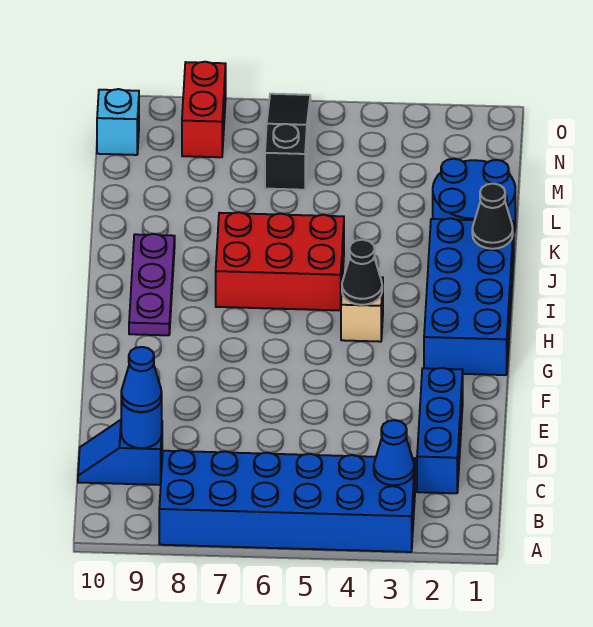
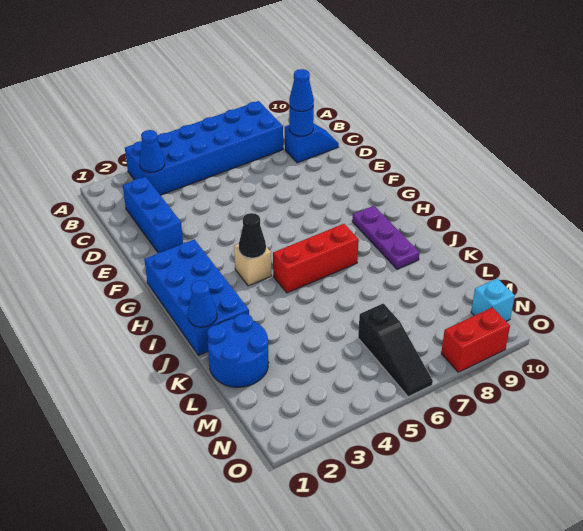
red 2x3 brick [216,212,344,310] -> red 1x3 brick [273,224,359,293]
black 1x1 cone [472,184,513,249] -> blue 1x1 cone [188,280,217,327]
red 1x2 brick [182,62,226,157] -> red 1x2 brick turned to [441,308,510,372]

